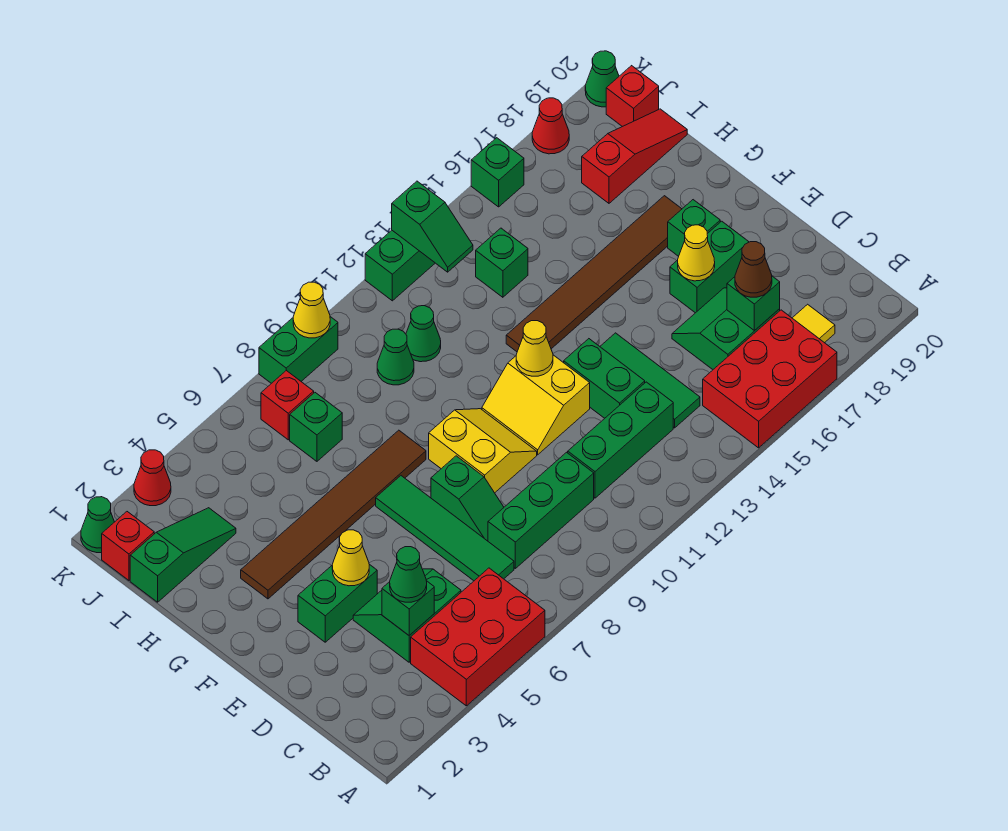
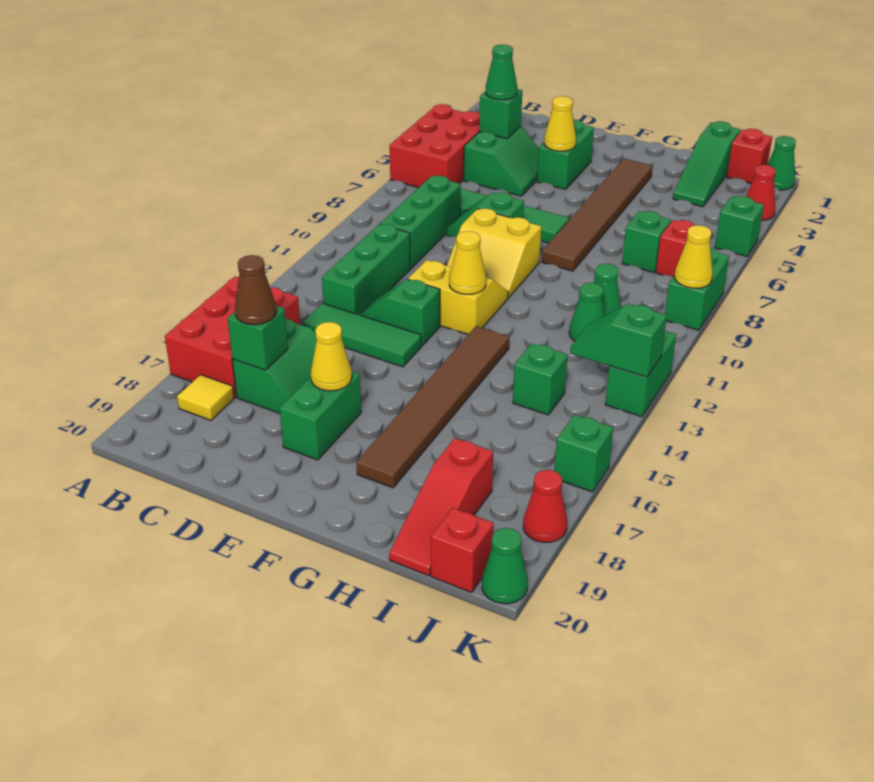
green 1x2 brick [564,339,645,418] -> green 1x2 slope [360,279,440,346]
green 1x1 brick [668,200,720,256] -> green 1x1 brick moved to [715,196,764,256]

